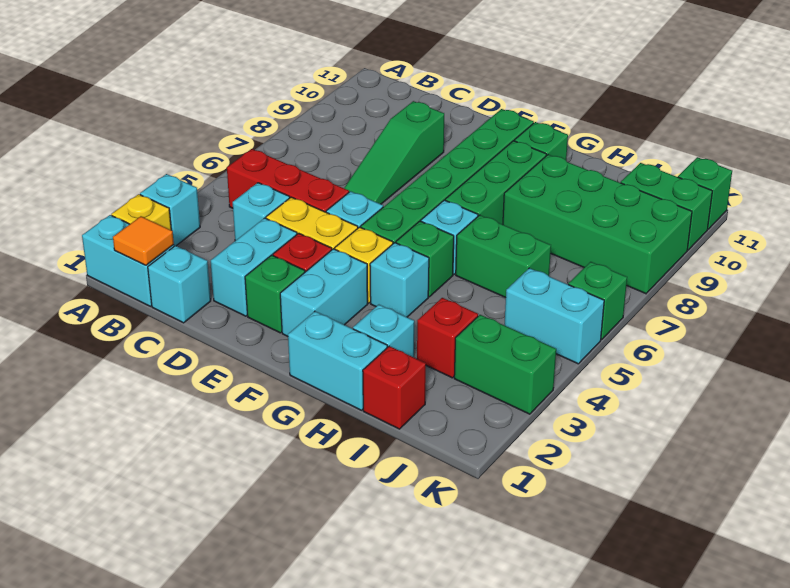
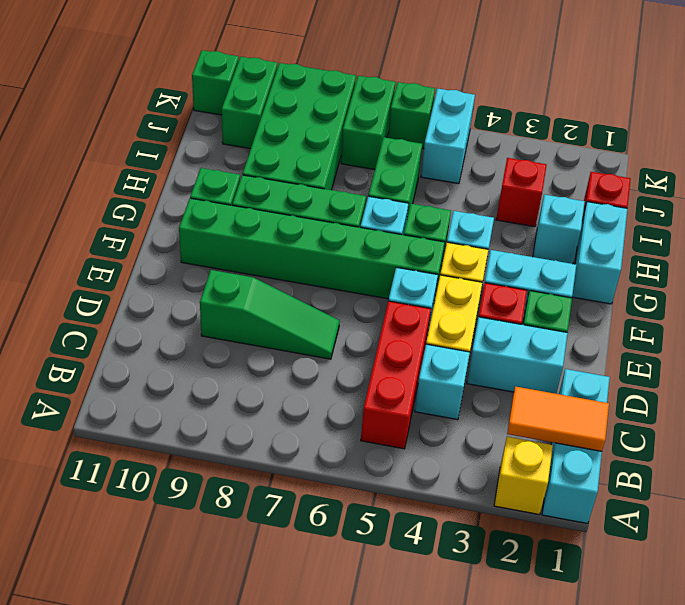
cyan 1x1 brick [140,174,200,246] -> none
orange 1x1 tile [113,216,174,265] -> orange 1x2 tile [507,386,609,451]
green 1x2 brick [454,315,556,414] -> green 1x2 brick moved to [341,76,395,169]

